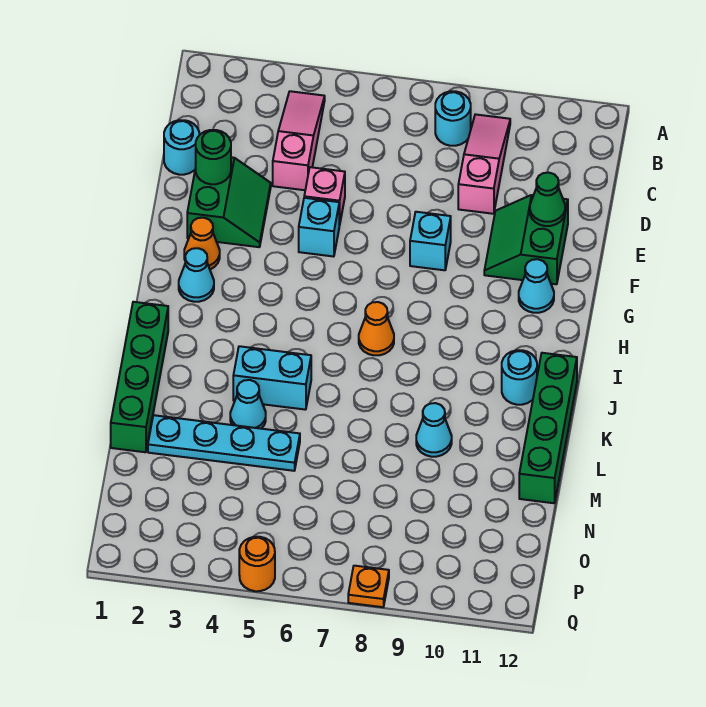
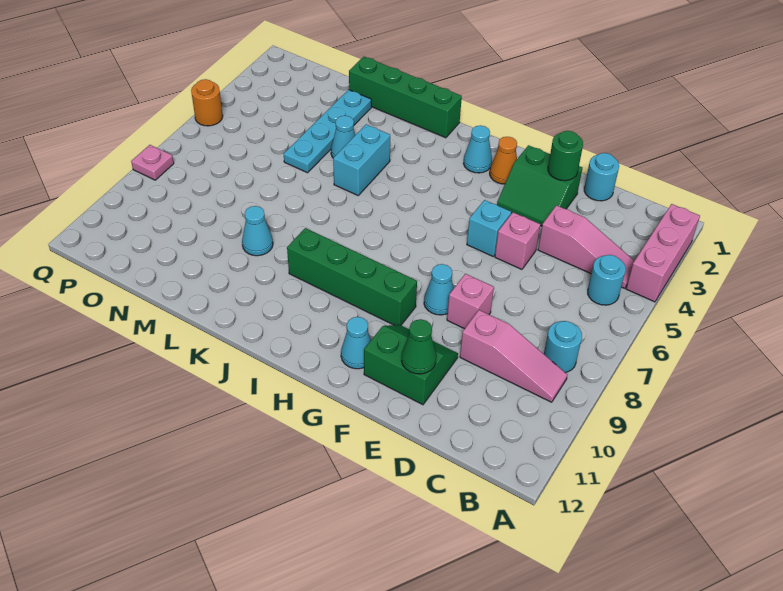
none -> pink 1x3 brick [626,204,700,302]
none -> pink 1x1 brick [447,274,494,329]
cyan 1x1 brick [410,212,451,270] -> cyan 1x1 cone [424,264,454,315]
orange 1x1 cone [359,302,394,355] -> none
cyan 1x1 round brick [502,350,537,405] -> cyan 1x1 round brick moved to [588,255,626,305]
green 1x4 brick [519,353,577,503] -> green 1x4 brick moved to [287,228,417,325]
orange 1x1 plate [348,566,389,607] -> pink 1x1 plate [131,145,174,180]

